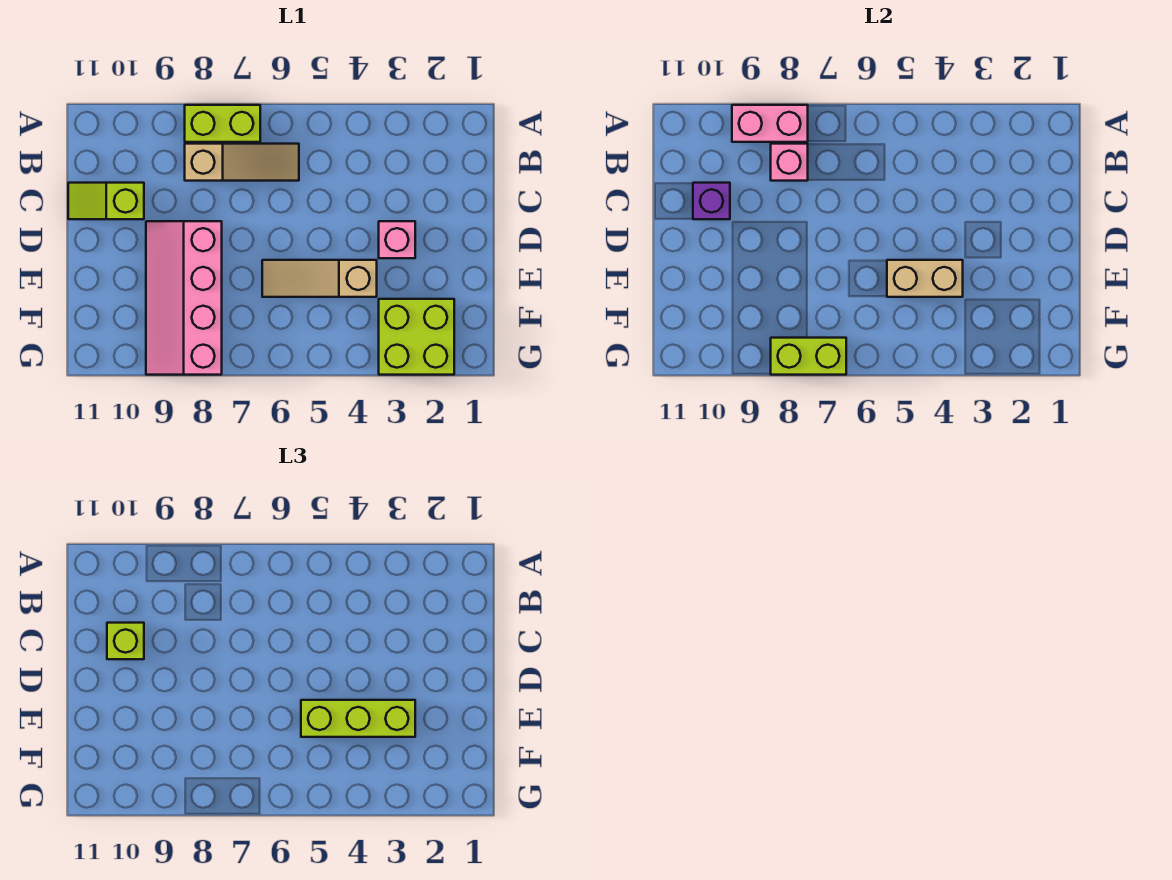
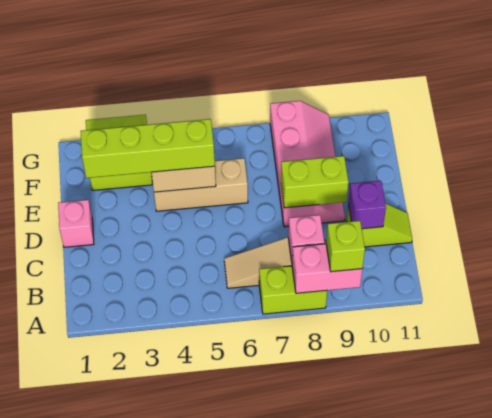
lime 1x1 brick [107,623,144,659] -> lime 1x1 brick moved to [326,221,365,272]
pink 1x1 brick [379,221,415,258] -> pink 1x1 brick moved to [58,200,94,247]
lime 1x3 brick [301,700,415,737] -> lime 1x4 brick [81,119,215,178]
tan 1x3 slope [262,260,377,297] -> tan 1x3 brick [154,158,248,211]
lime 1x2 brick [771,338,846,375] -> lime 1x2 brick moved to [281,156,349,208]

